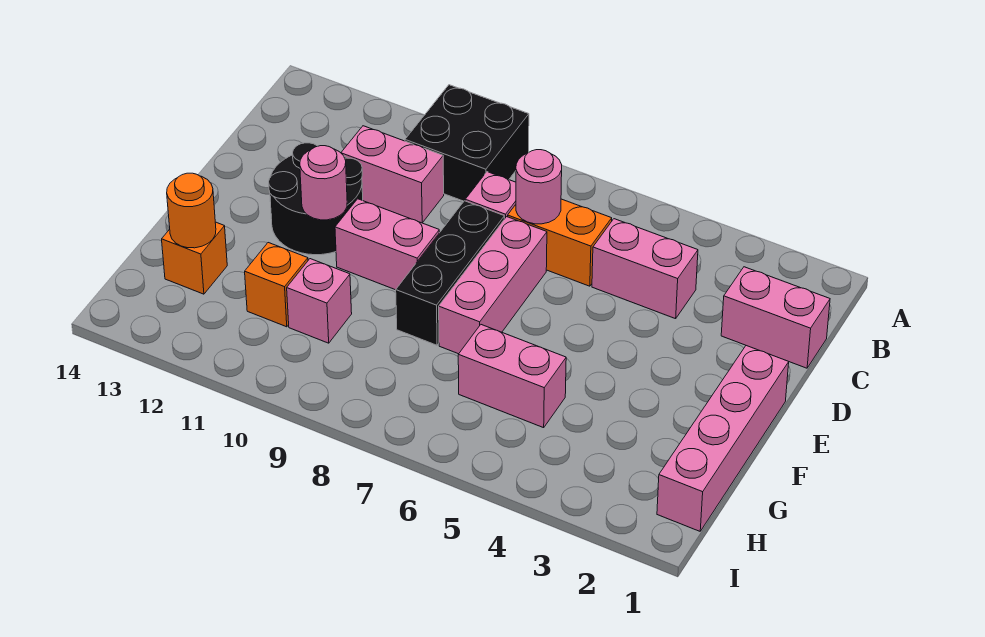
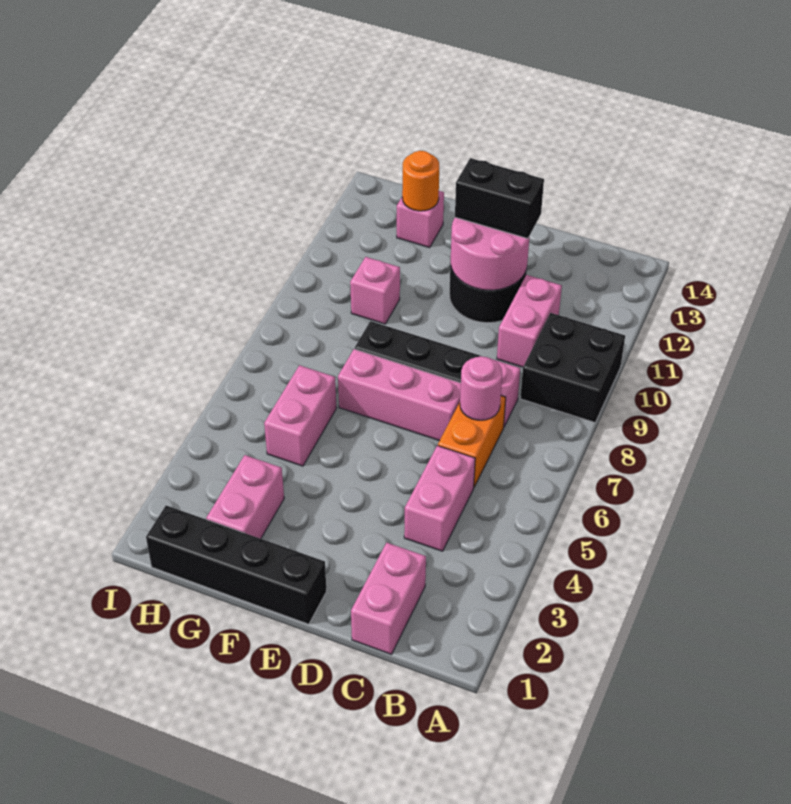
none -> black 1x2 brick [455,158,544,239]
pink 1x4 brick [657,346,789,531] -> black 1x4 brick [146,506,327,624]
pink 1x2 brick [335,199,439,290] -> pink 1x2 brick moved to [206,455,284,539]
pink 1x1 round brick [300,146,347,220] -> pink 2x2 round brick [451,217,530,290]
orange 1x1 brick [245,243,308,327] -> none
orange 1x1 brick [162,222,227,294] -> pink 1x1 brick [397,191,444,248]

